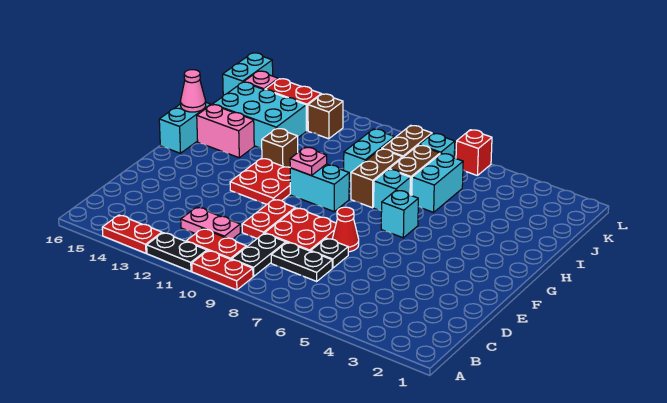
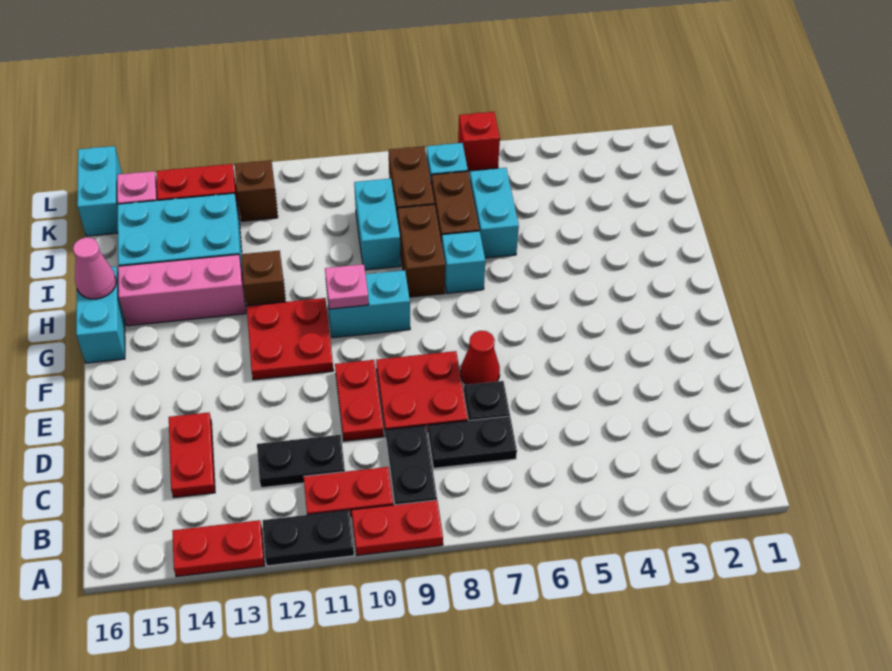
pink 1x2 plate [181,207,240,239] -> black 1x2 plate [257,435,345,488]
none -> red 1x2 plate [169,413,215,497]
cyan 1x1 brick [381,190,418,238] -> none
pink 1x2 brick [197,105,254,158] -> pink 1x3 brick [118,254,246,326]

